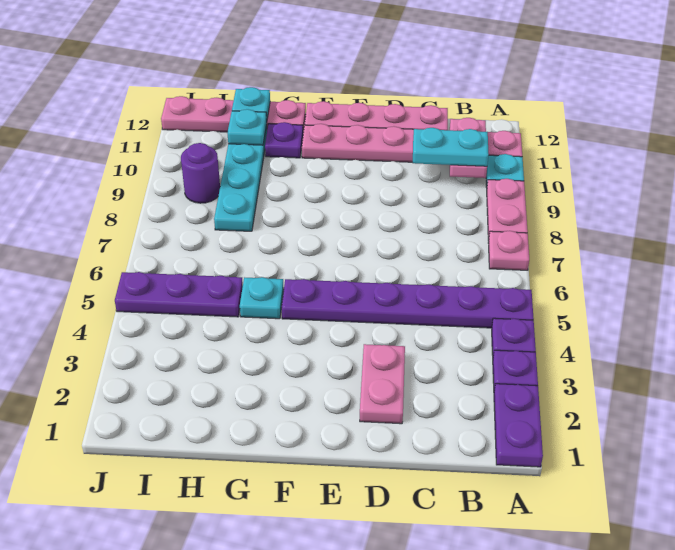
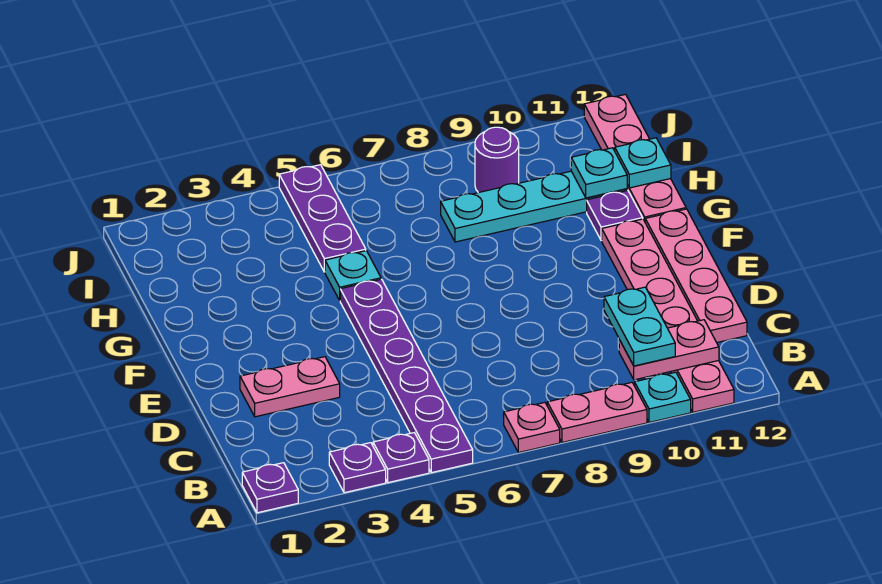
purple 1x2 plate [494,384,543,467] -> purple 1x1 plate [242,463,298,513]

